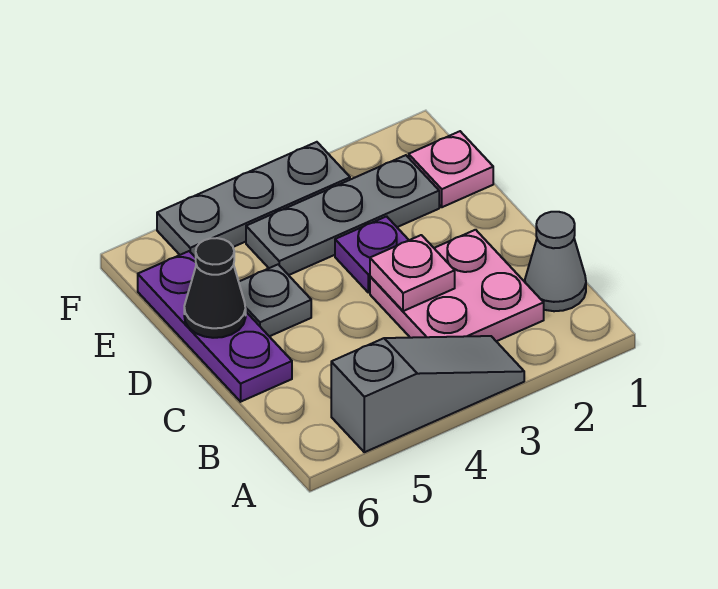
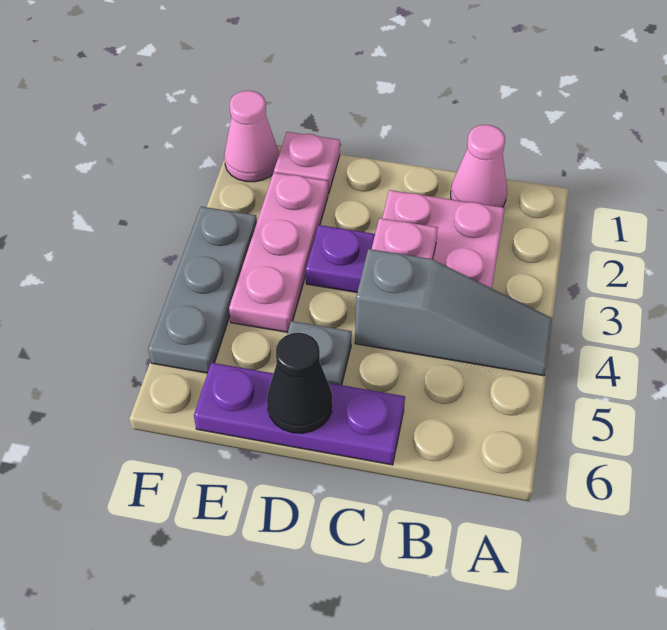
grey 1x3 slope [331,336,524,452] -> grey 1x3 slope turned to [355,249,552,376]
grey 1x1 cone [525,212,586,311] -> pink 1x1 cone [451,125,507,207]
grey 1x3 plate [246,155,439,275] -> pink 1x3 plate [229,173,328,332]
none -> pink 1x1 cone [224,91,279,182]

